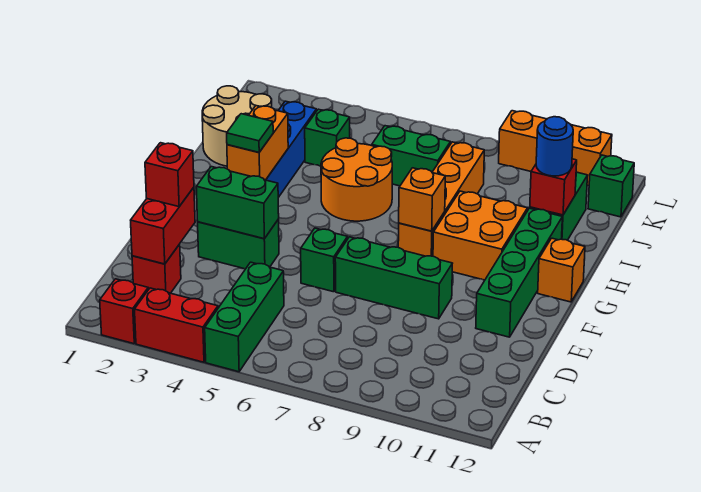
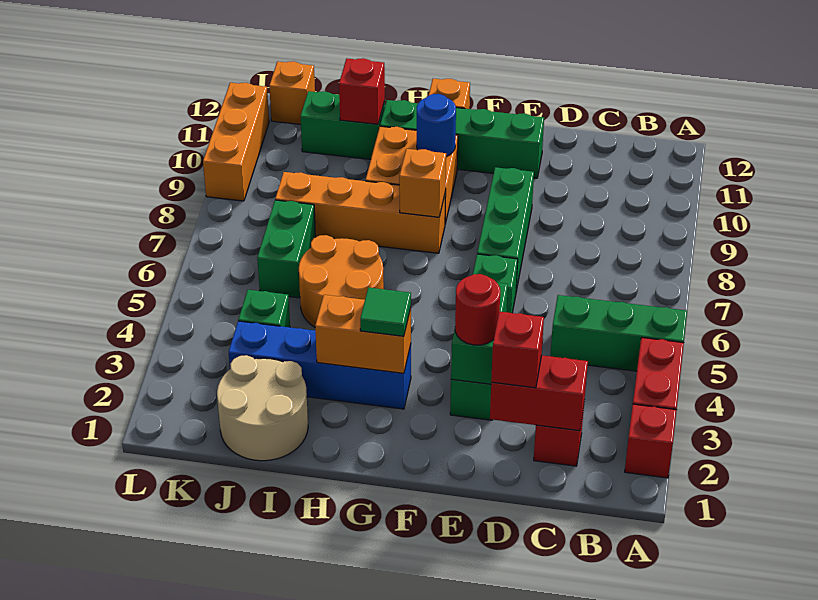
none -> red 1x1 round brick [455,274,500,345]
blue 1x1 round brick [536,117,573,176] -> blue 1x1 round brick moved to [417,94,456,156]
green 1x1 brick [588,155,634,217] -> orange 1x1 brick [269,61,315,124]

